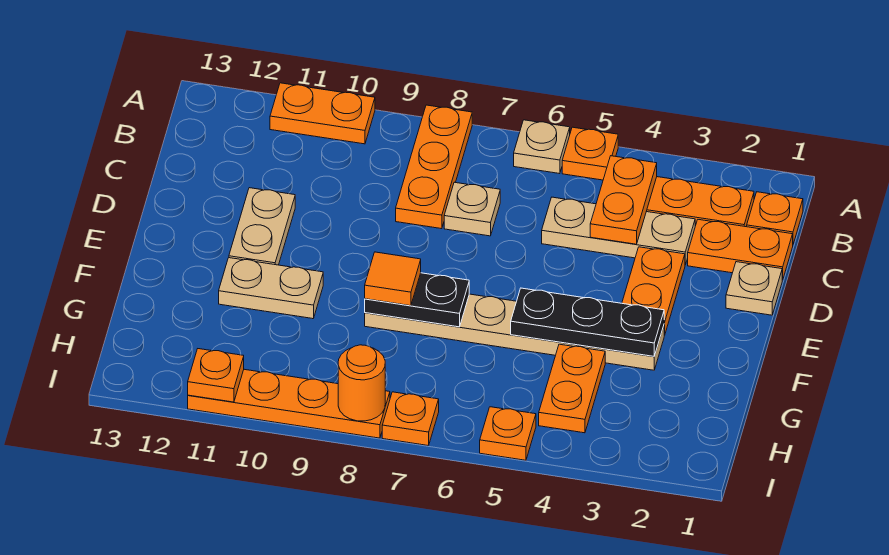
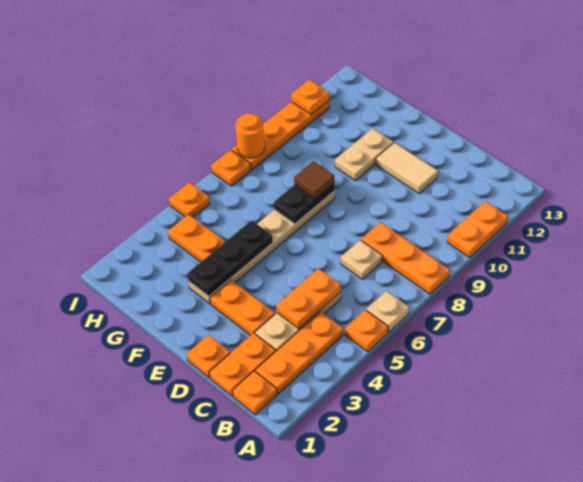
orange 1x2 plate [590,156,657,244] -> orange 1x2 plate turned to [276,269,341,329]
tan 1x1 plate [726,262,782,315] -> orange 1x1 plate [187,335,230,378]
tan 1x2 plate [229,188,295,265] -> tan 1x2 tile [376,142,438,193]
orange 1x1 tile [365,252,421,306] -> brown 1x1 tile [294,161,335,199]

